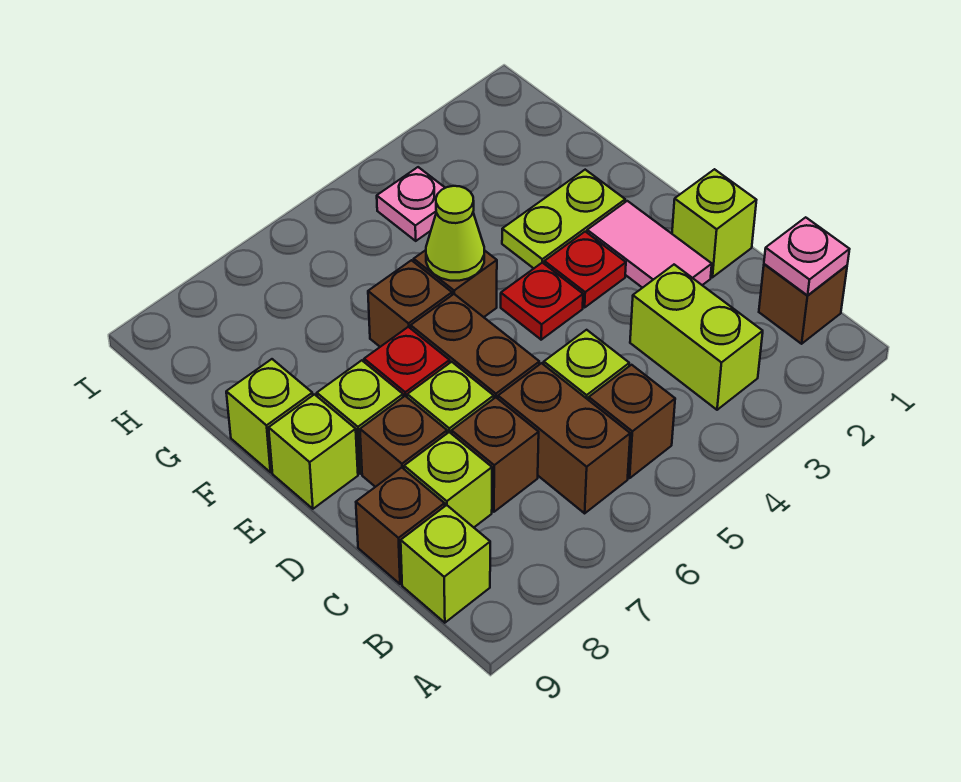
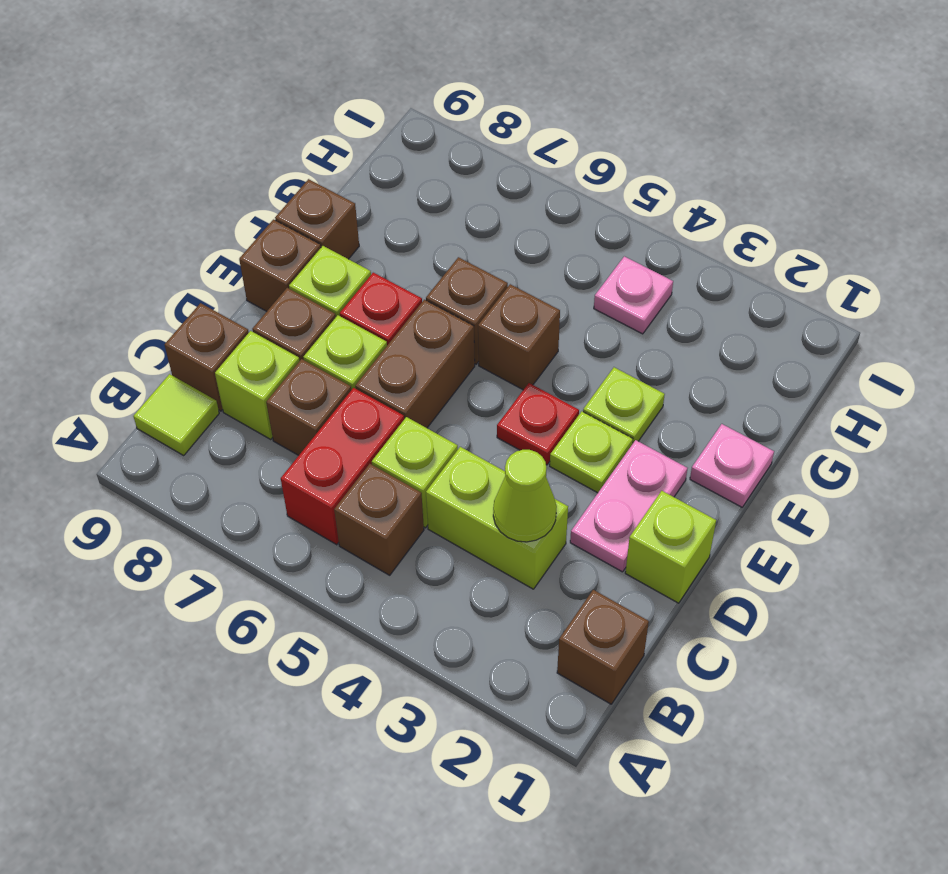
pink 1x1 plate [764,217,850,295] -> pink 1x1 plate moved to [690,424,774,507]
lime 1x2 brick [630,265,763,410] -> lime 1x2 brick turned to [426,447,568,589]
brown 1x2 brick [498,363,630,513] -> red 1x2 brick [281,388,404,545]
lime 1x1 brick [401,505,490,623] -> lime 1x1 tile [133,374,219,455]
pink 1x2 tile [587,201,712,288] -> pink 1x2 plate [570,440,687,572]
red 1x1 plate [544,232,626,307] -> lime 1x1 plate [550,411,633,493]
lime 1x1 brick [269,395,358,509] -> brown 1x1 brick [239,220,321,311]
lime 1x2 plate [502,170,625,268] -> lime 1x1 plate [583,367,665,444]
lime 1x1 cone [426,186,484,281] -> lime 1x1 cone moved to [493,450,557,542]
lime 1x1 brick [226,359,313,472] -> brown 1x1 brick [275,179,359,259]

